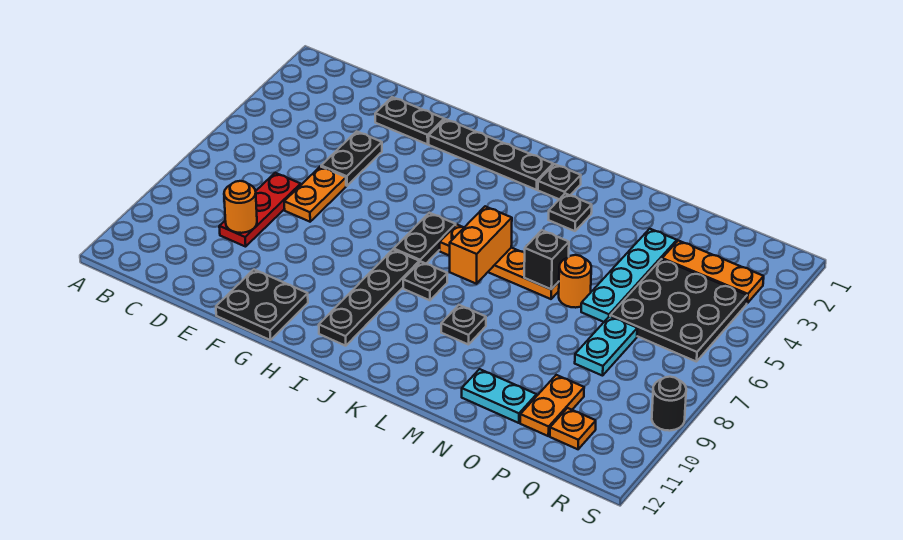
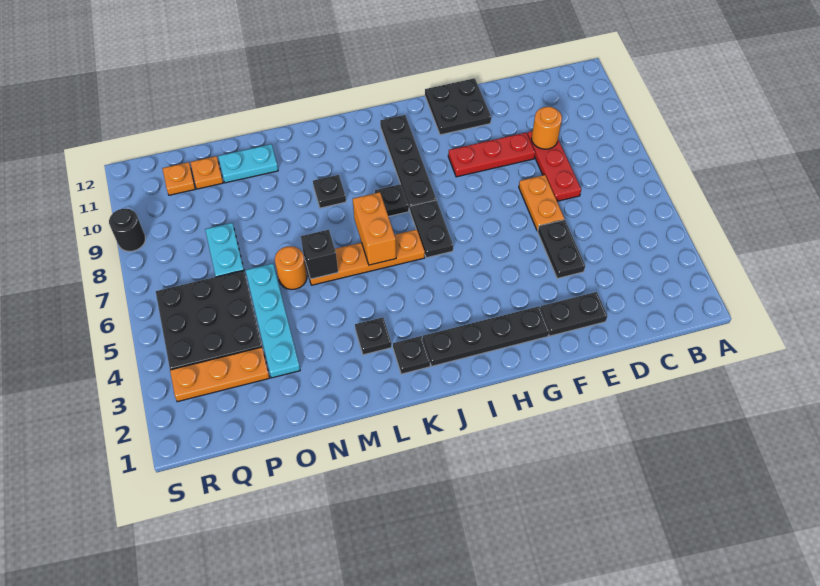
none -> red 1x3 plate [448,133,535,177]
orange 1x2 plate [520,375,584,436] -> orange 1x1 plate [190,156,223,189]

